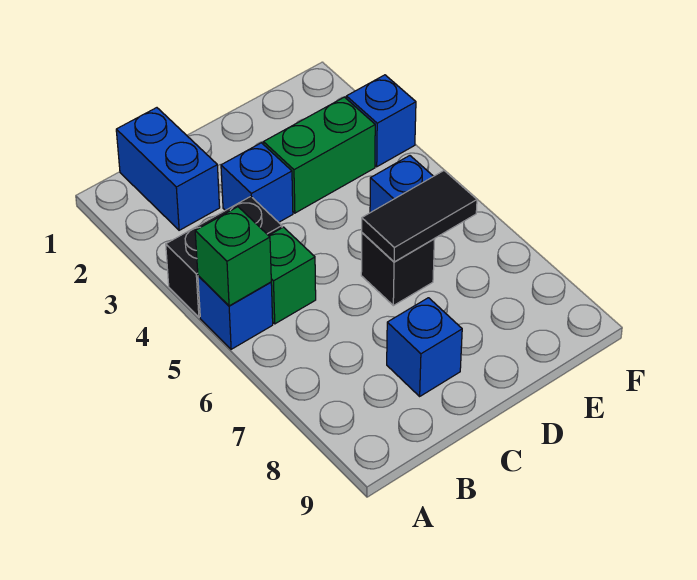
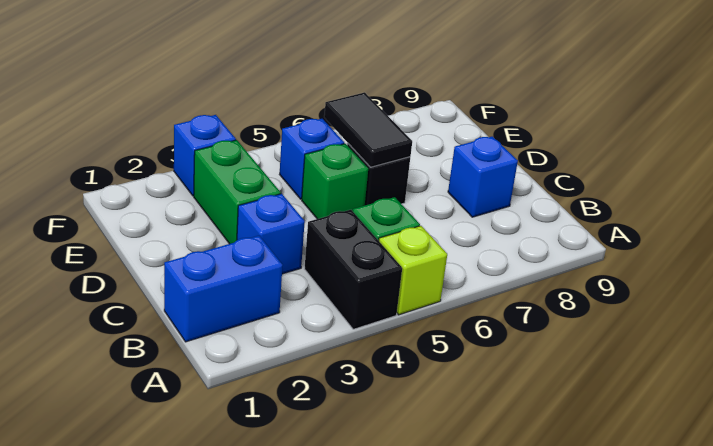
blue 1x1 brick [198,276,273,349] -> lime 1x1 brick [379,226,447,315]
green 1x1 brick [195,207,271,306] -> green 1x1 brick moved to [302,144,368,219]

